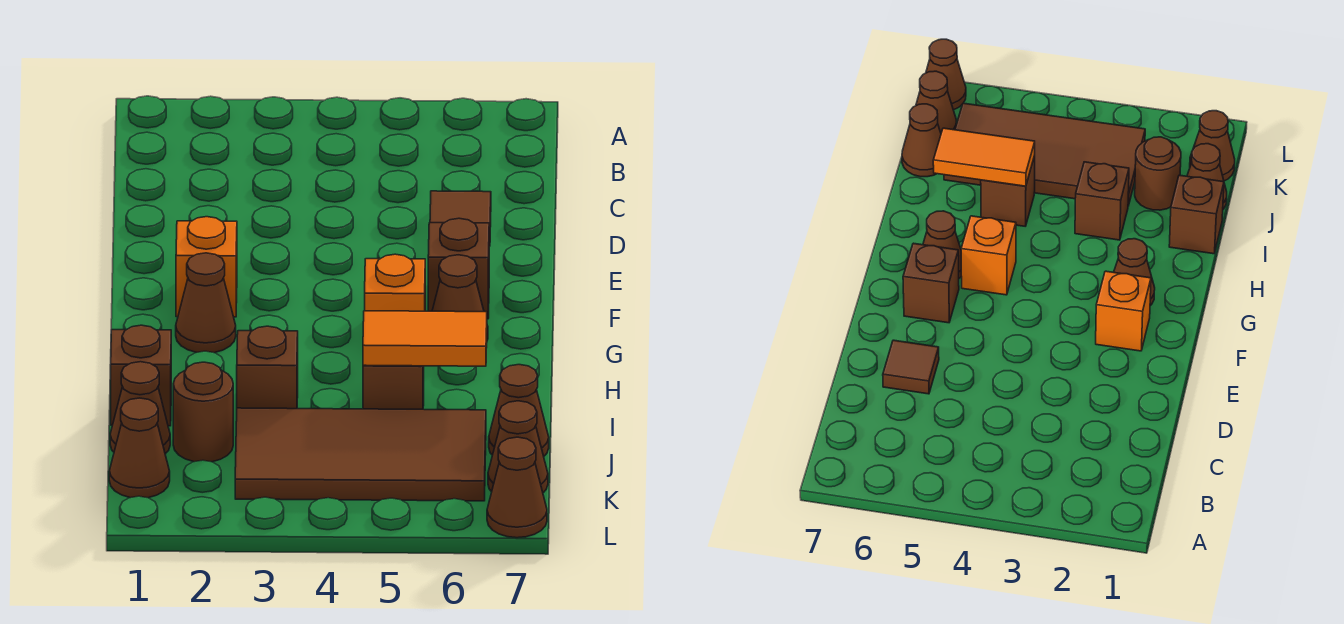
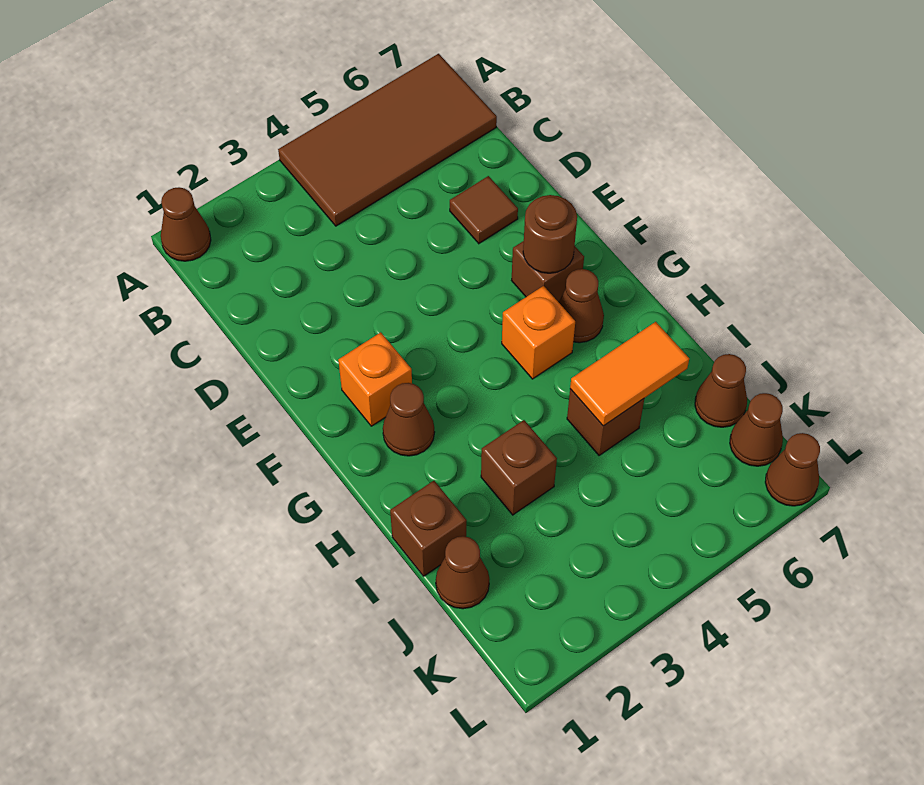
brown 1x1 round brick [173,362,233,462] -> brown 1x1 round brick moved to [523,195,577,273]
brown 2x4 tile [235,408,486,501] -> brown 2x4 tile moved to [278,54,497,226]
brown 1x1 cone [109,398,170,498] -> brown 1x1 cone moved to [161,187,211,261]

